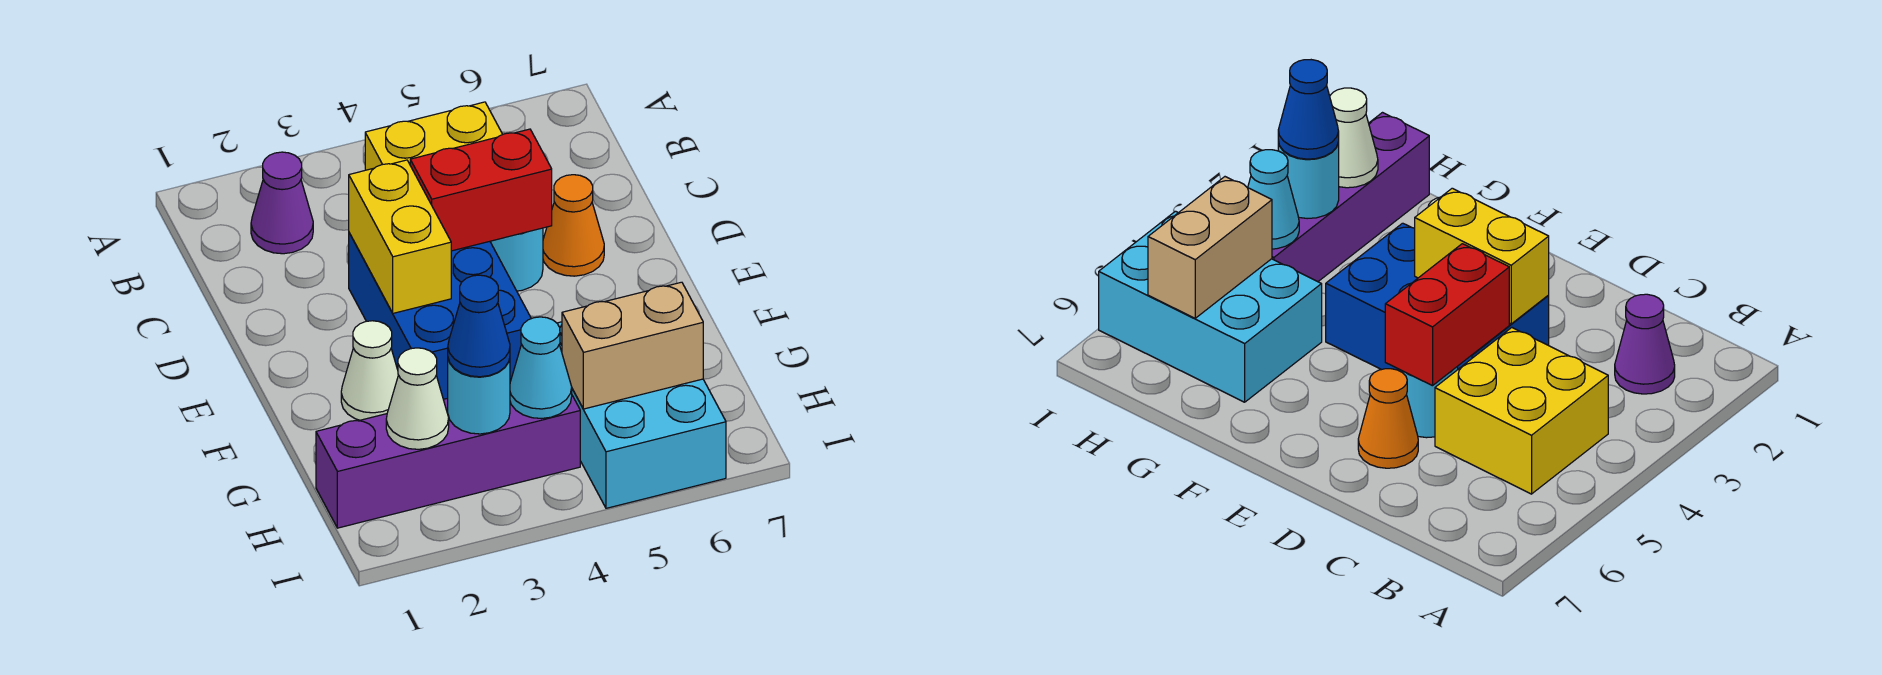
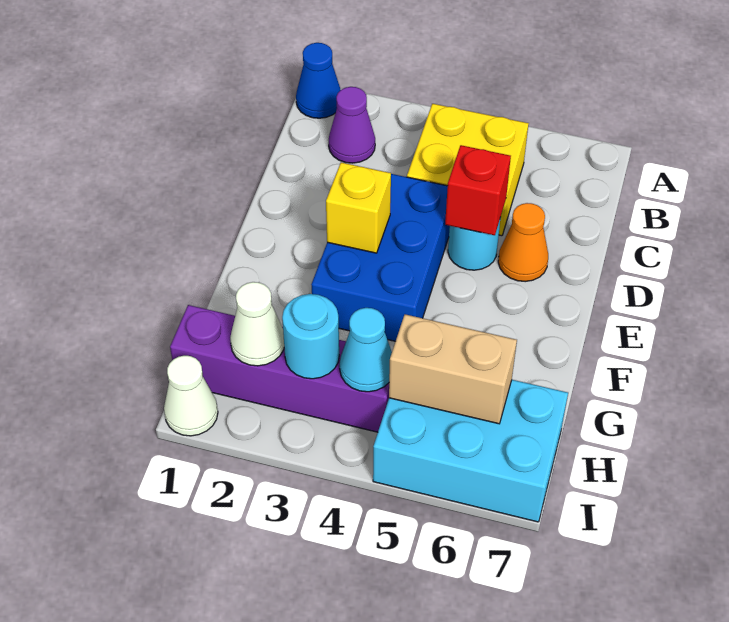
yellow 1x2 brick [349,160,451,313] -> yellow 1x1 brick [326,162,391,253]
red 1x2 brick [410,129,552,251] -> red 1x1 brick [445,145,511,235]
white 1x1 cone [341,321,398,420] -> white 1x1 cone moved to [164,356,218,436]
cyan 2x3 brick [557,322,726,508] -> cyan 2x3 brick turned to [373,380,568,522]
blue 1x1 cone [448,275,510,377] -> blue 1x1 cone moved to [296,43,341,118]

